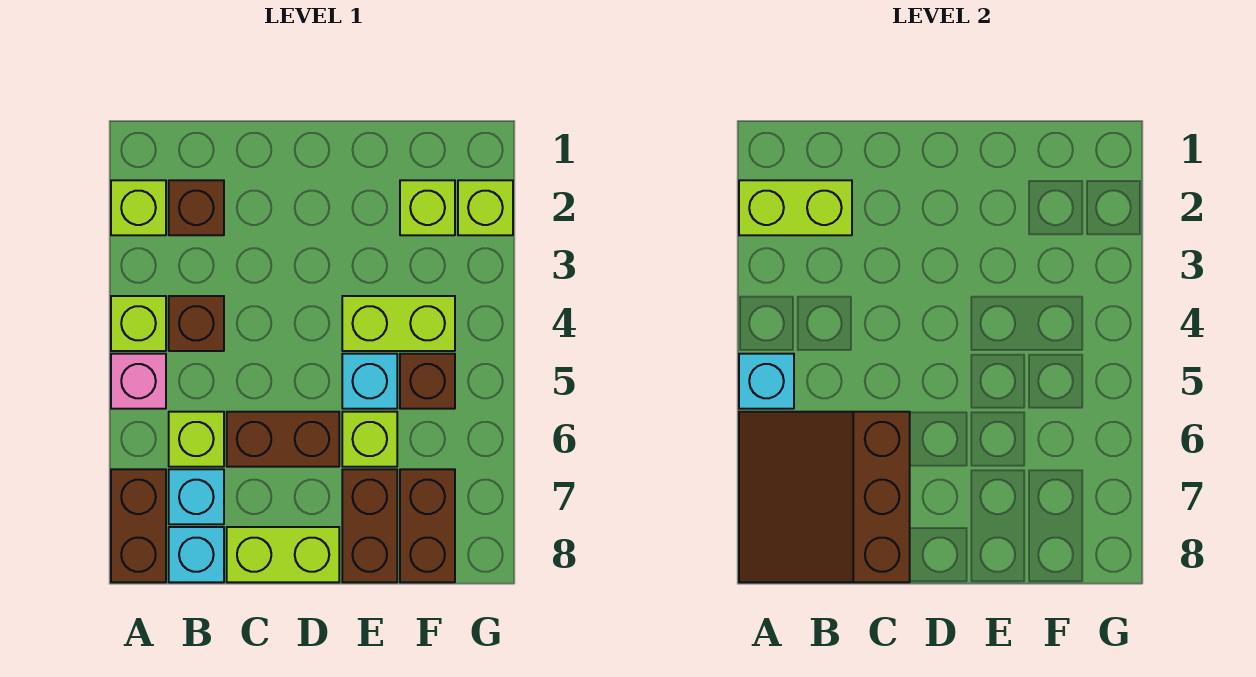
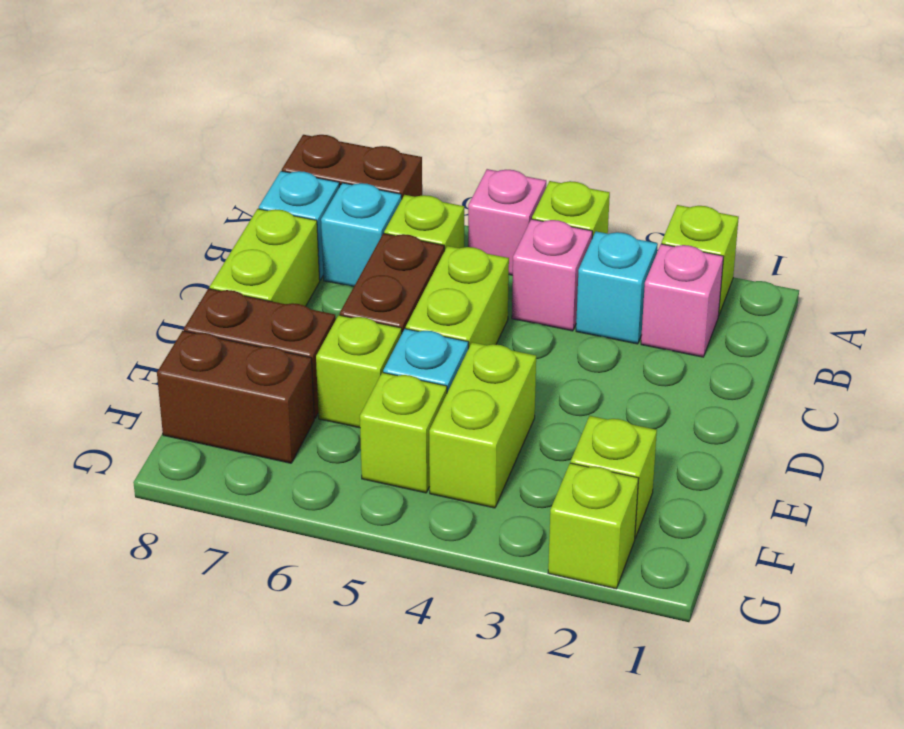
lime 1x2 brick [739,180,852,235] -> lime 1x2 brick moved to [406,246,509,349]
cyan 1x1 brick [739,354,794,409] -> cyan 1x1 brick moved to [576,232,658,344]
brown 3x3 slope [739,412,910,582] -> none
brown 1x1 brick [169,180,224,235] -> pink 1x1 brick [641,244,724,357]
brown 1x1 brick [169,296,224,351] -> pink 1x1 brick [512,219,592,331]
brown 1x1 brick [400,354,455,409] -> lime 1x1 brick [360,372,447,493]

